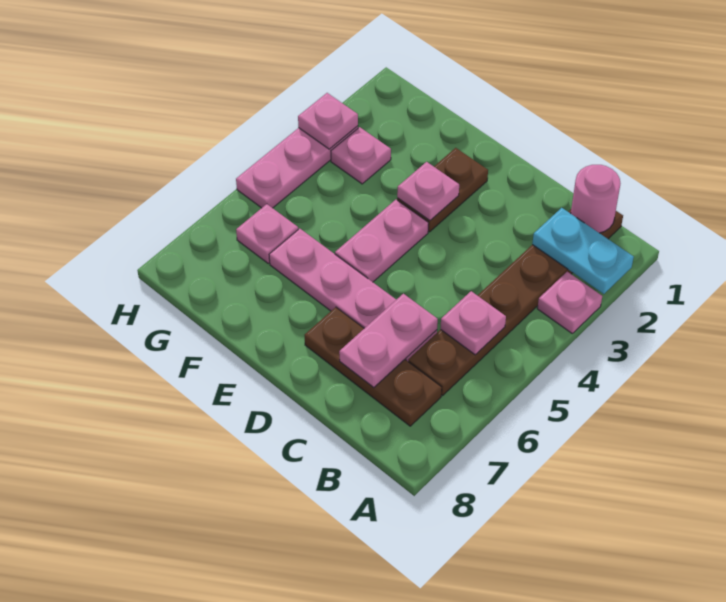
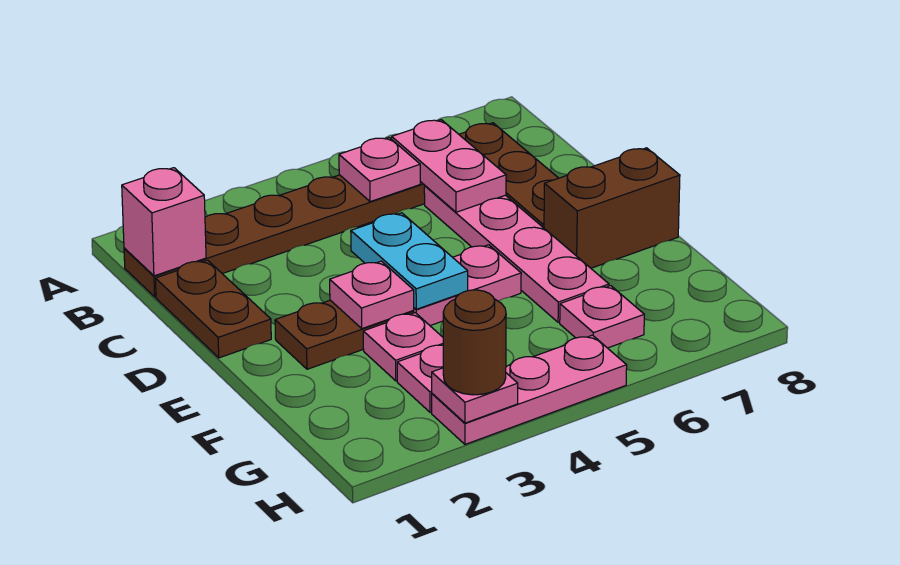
cyan 1x2 plate [532,208,634,294] -> cyan 1x2 plate moved to [351,213,468,309]
pink 1x1 plate [537,272,602,333] -> pink 1x1 plate moved to [363,313,443,381]
pink 1x1 round brick [571,165,621,233] -> pink 1x1 brick [122,168,206,276]
none -> brown 1x2 plate [156,260,271,358]
pink 1x2 plate [339,294,438,388] -> pink 1x2 plate turned to [392,120,506,212]
none -> brown 1x2 brick [544,148,680,268]
none -> brown 1x1 round brick [443,290,506,395]

